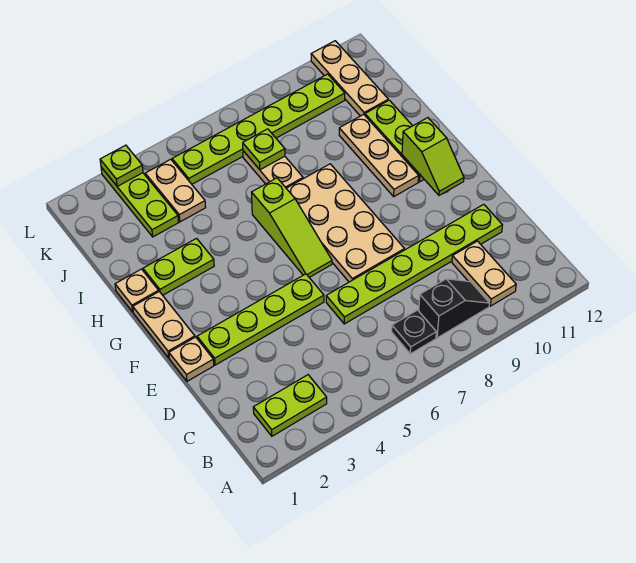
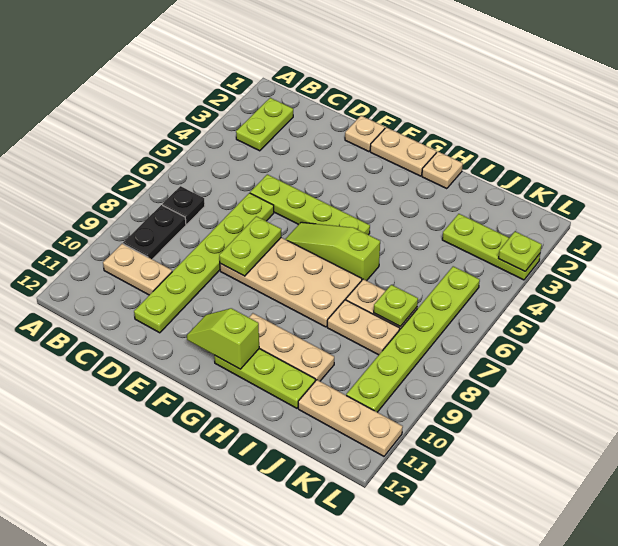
black 1x2 slope [419,279,490,338] -> black 1x2 plate [123,205,186,259]
lime 1x4 plate [197,274,324,365] -> lime 1x4 plate turned to [250,174,370,235]
lime 1x2 plate [143,238,214,295] -> lime 1x2 plate moved to [219,216,281,276]
tan 1x2 plate [145,159,206,222] -> tan 1x2 plate moved to [327,300,400,355]

